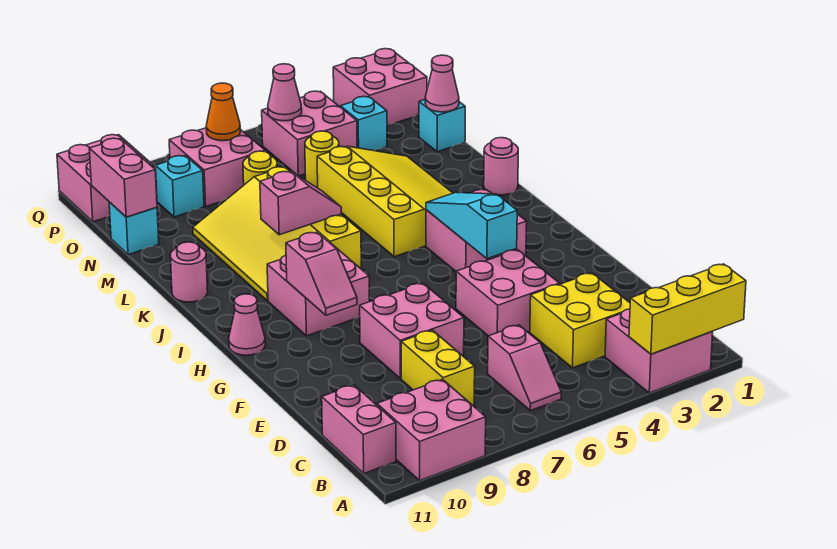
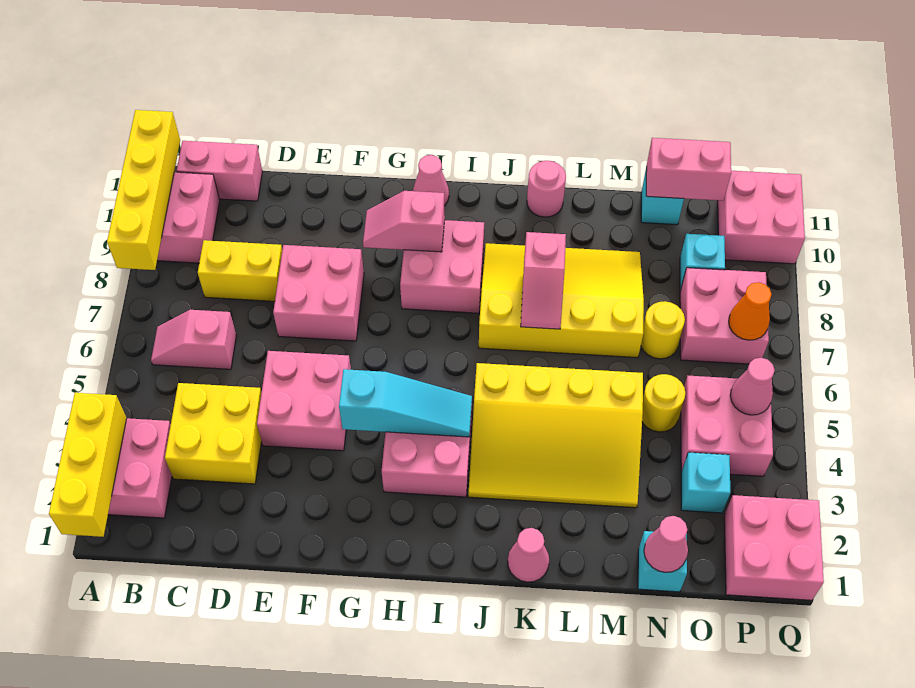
none -> yellow 1x4 brick [107,110,180,270]
pink 1x1 round brick [484,138,518,195] -> pink 1x1 cone [508,528,549,582]

